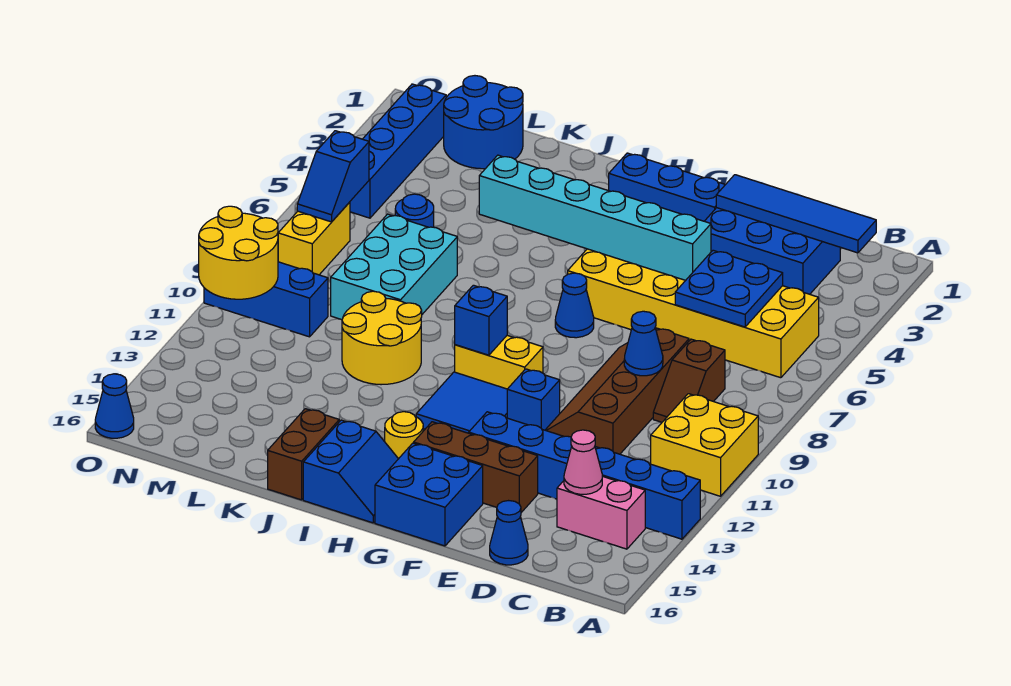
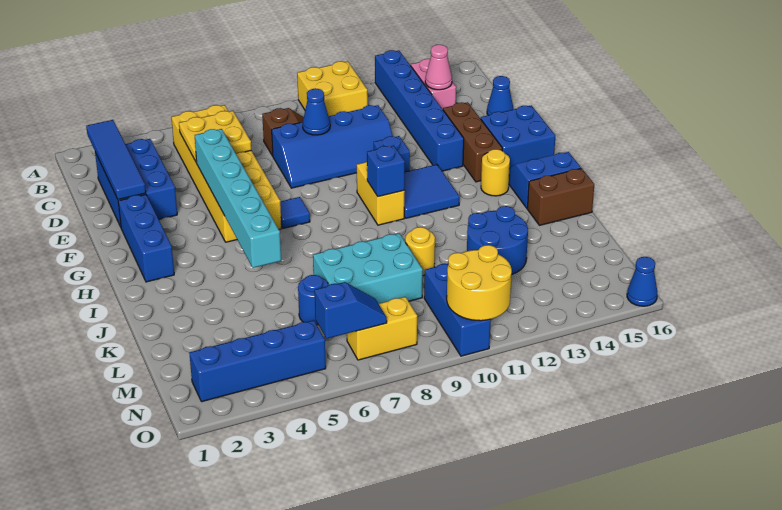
blue 2x2 plate [675,250,783,327] -> yellow 2x2 plate [179,111,251,163]
brown 2x4 slope [546,328,689,454] -> blue 2x4 slope [272,105,393,188]
blue 1x1 cone [555,273,594,338] -> blue 1x1 tile [280,197,310,228]
yellow 2x2 round brick [342,291,422,385] -> yellow 1x1 round brick [405,227,435,276]
blue 2x2 round brick [444,76,523,169] -> blue 2x2 round brick moved to [467,206,528,274]

